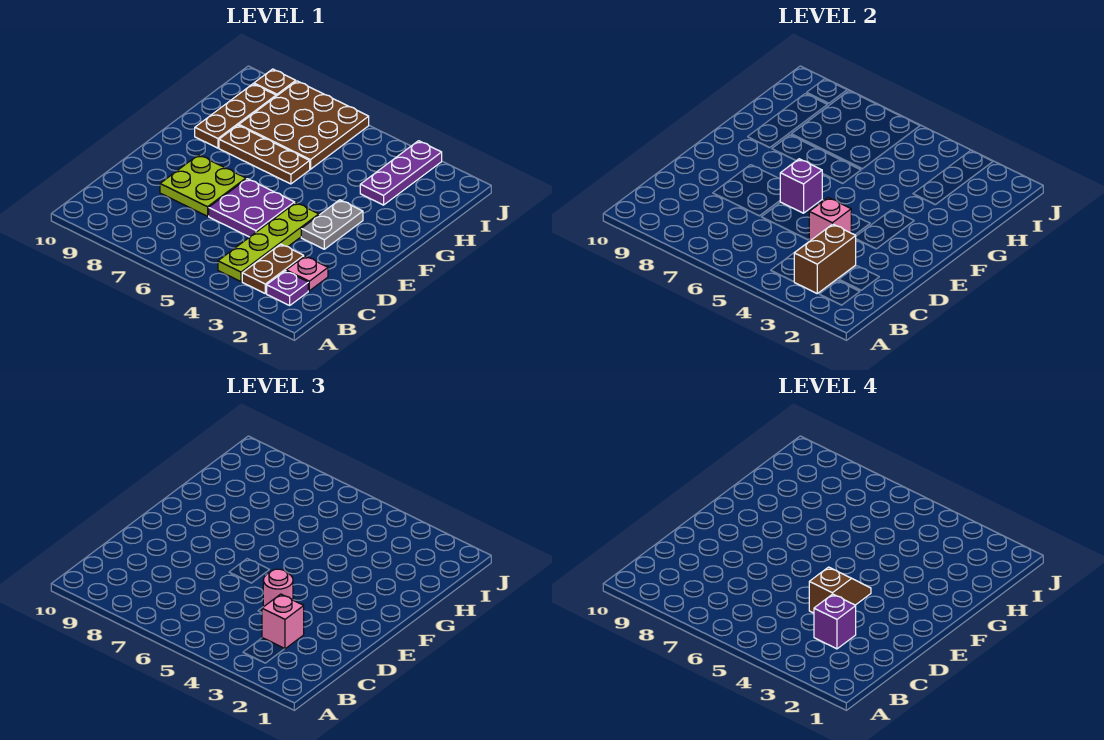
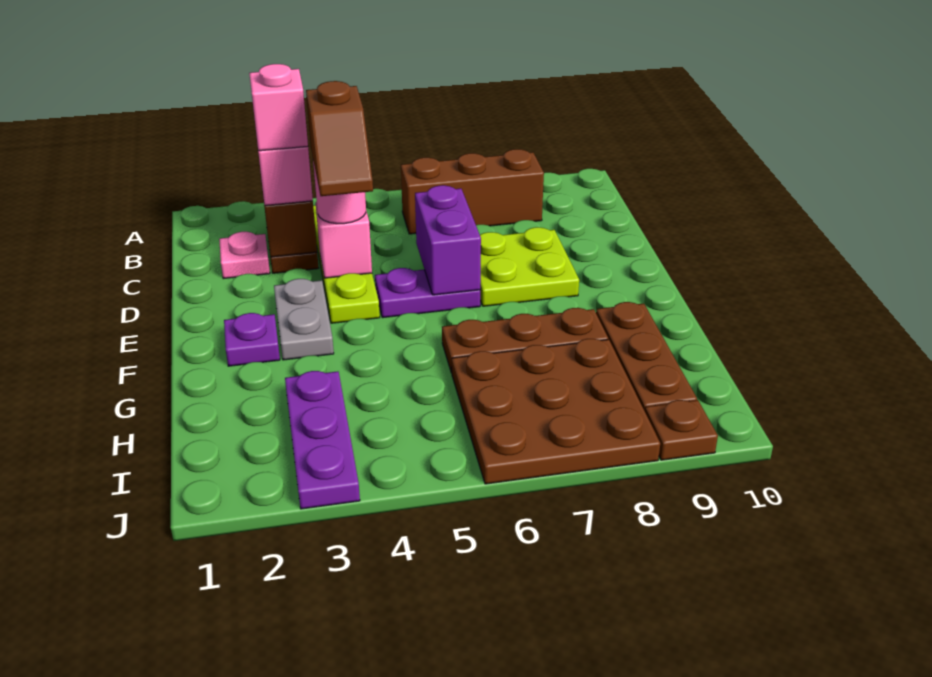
purple 1x1 plate [267,271,308,305] -> purple 1x1 plate moved to [224,313,280,366]
none -> brown 1x3 brick [401,149,544,234]
purple 1x1 brick [814,594,856,649] -> pink 1x1 brick [249,64,308,151]
purple 2x2 plate [209,179,295,237] -> purple 1x2 plate [375,268,480,318]
purple 1x1 brick [780,159,822,213] -> purple 1x2 brick [415,185,481,295]

